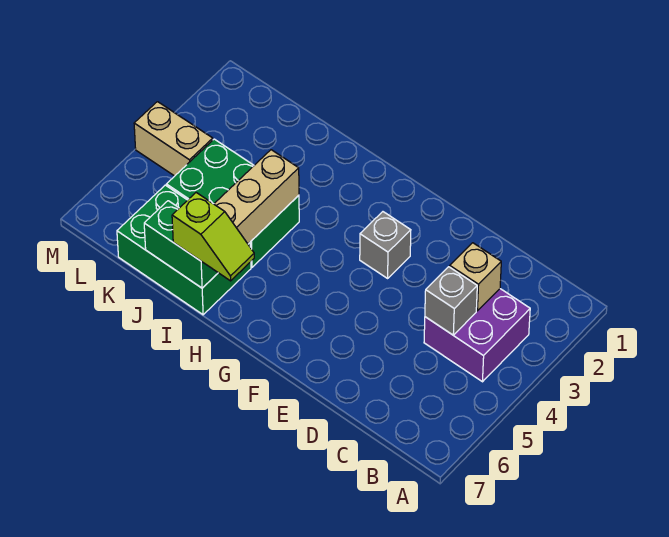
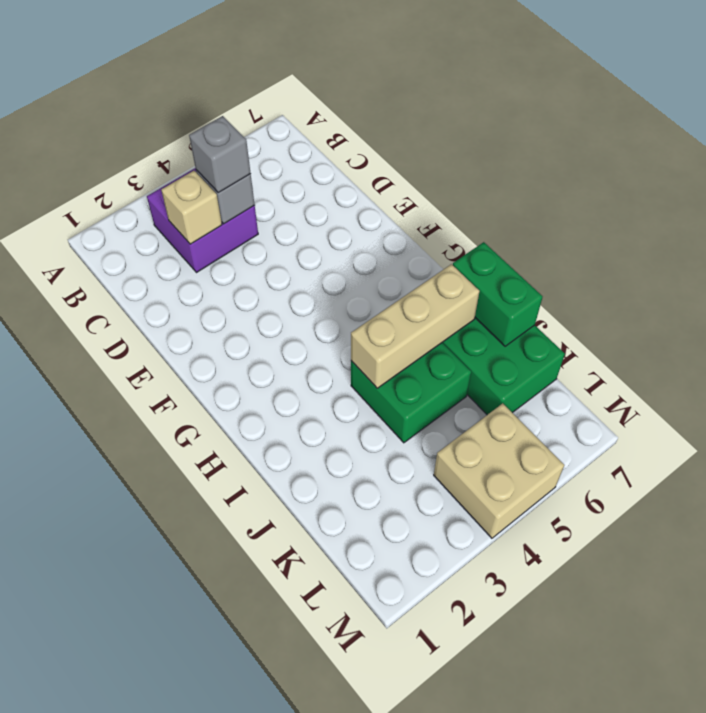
grey 1x1 brick [360,212,411,278] -> grey 1x1 brick moved to [189,116,251,192]
lime 1x2 slope [172,193,254,281] -> none
green 2x3 brick [166,139,299,267] -> green 2x2 brick [351,343,471,443]
tan 1x2 brick [134,102,213,176] -> tan 2x2 brick [434,403,564,538]

